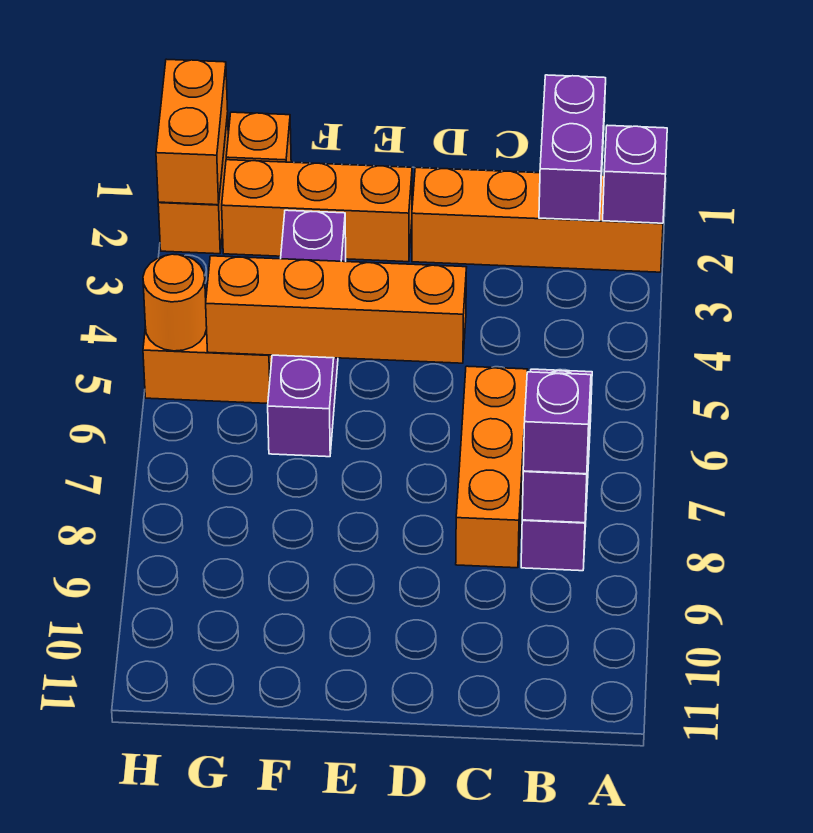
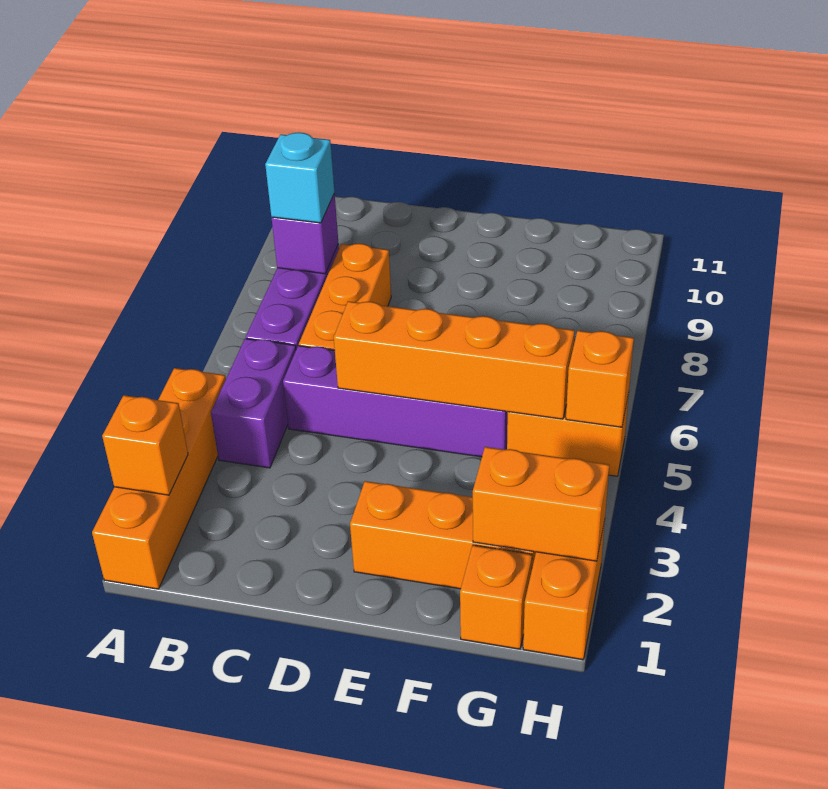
orange 1x4 brick [412,168,663,272] -> orange 1x4 brick turned to [92,368,226,589]
purple 1x1 brick [603,125,667,223] -> orange 1x1 brick [102,395,188,495]
purple 1x2 brick [539,75,606,221] -> purple 1x2 brick moved to [211,339,296,468]
purple 1x1 brick [523,372,591,474] -> cyan 1x1 brick [265,133,334,223]
purple 1x4 brick [268,210,346,457] -> purple 1x4 brick turned to [283,346,508,457]
orange 1x2 brick [156,59,228,205] -> orange 1x2 brick turned to [473,447,609,561]
orange 1x1 round brick [143,254,207,351] -> orange 1x1 brick [566,331,634,427]

